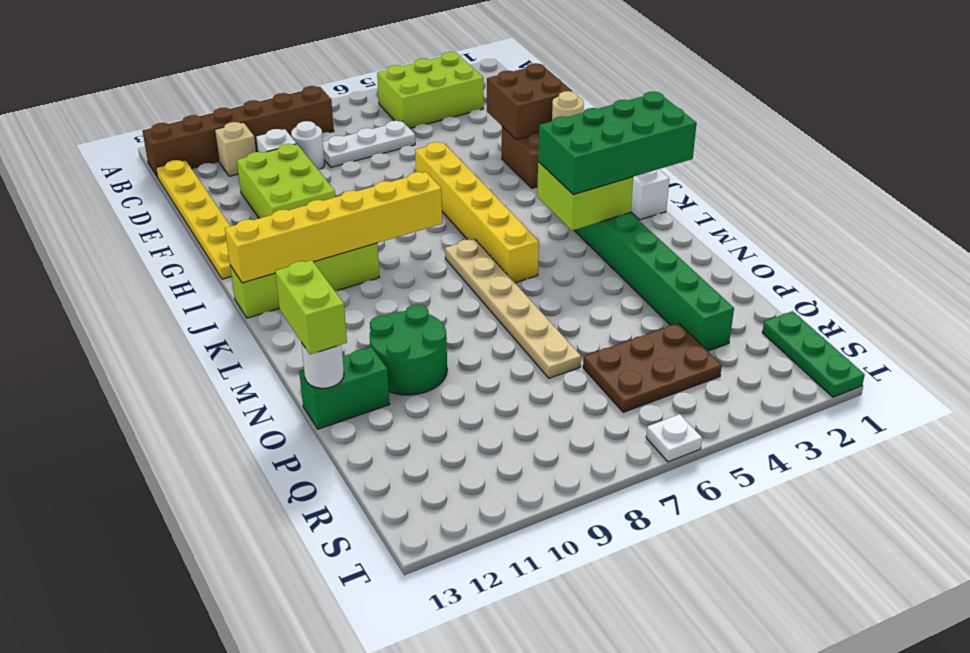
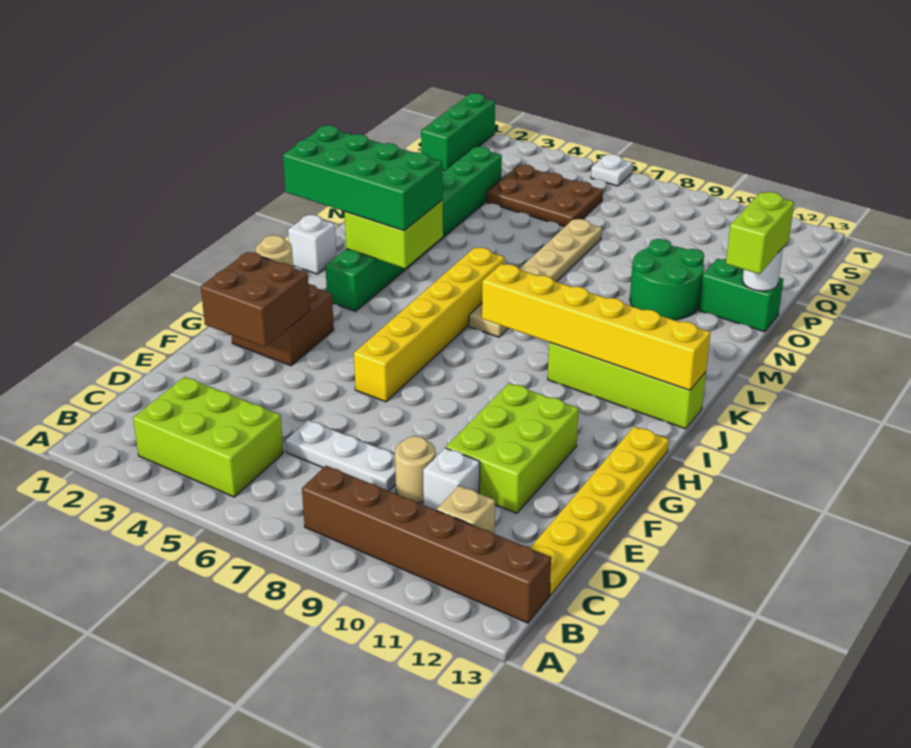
white 1x1 round brick [291,121,325,170] -> tan 1x1 round brick [395,436,436,503]
green 1x3 plate [762,311,865,397] -> green 1x3 brick [421,93,495,171]

